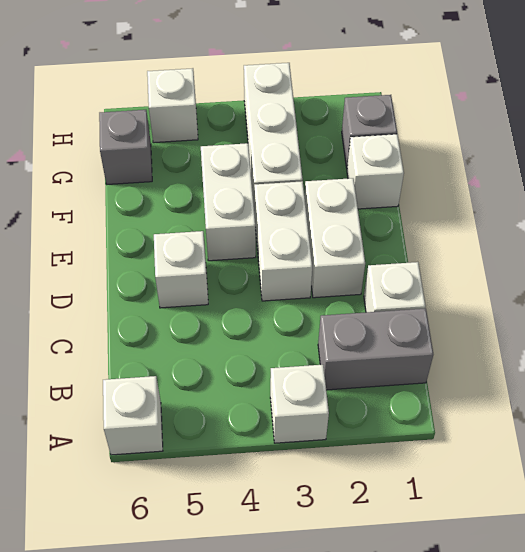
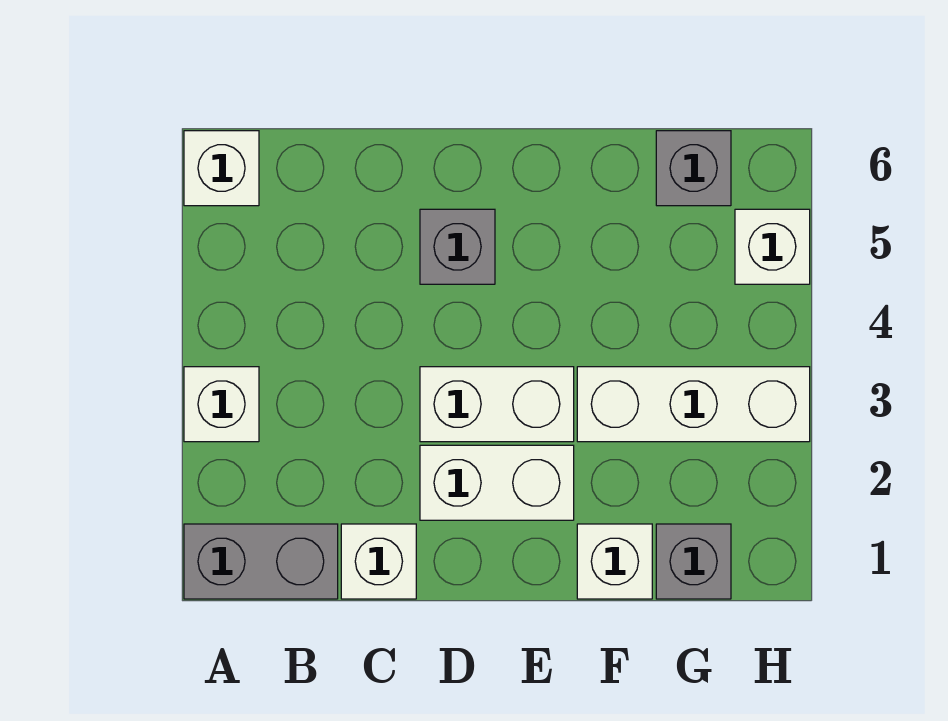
grey 1x2 brick [318,308,433,390] -> grey 1x2 brick turned to [184,524,338,599]
white 1x1 brick [154,231,208,308] -> grey 1x1 brick [420,209,495,284]
white 1x2 brick [201,143,256,261] -> none

